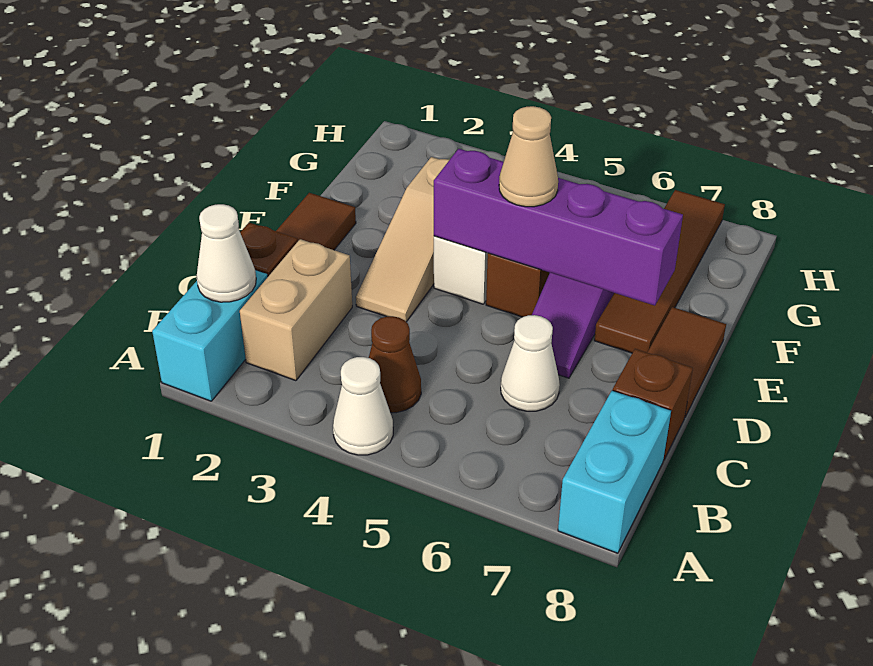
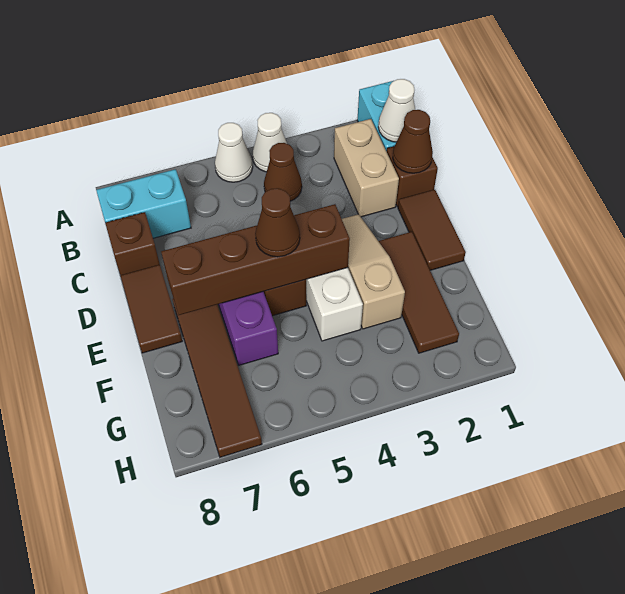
cyan 1x2 brick [558,391,671,553] -> cyan 1x2 brick turned to [96,169,191,238]
none -> brown 1x1 cone [393,110,433,173]
white 1x1 cone [501,315,560,411] -> white 1x1 cone moved to [215,123,253,182]
none -> brown 1x3 tile [379,232,459,353]
purple 1x4 brick [434,149,683,306] -> brown 1x4 brick [161,204,350,315]
tan 1x1 cone [499,106,558,207] -> brown 1x1 cone [255,188,300,257]

